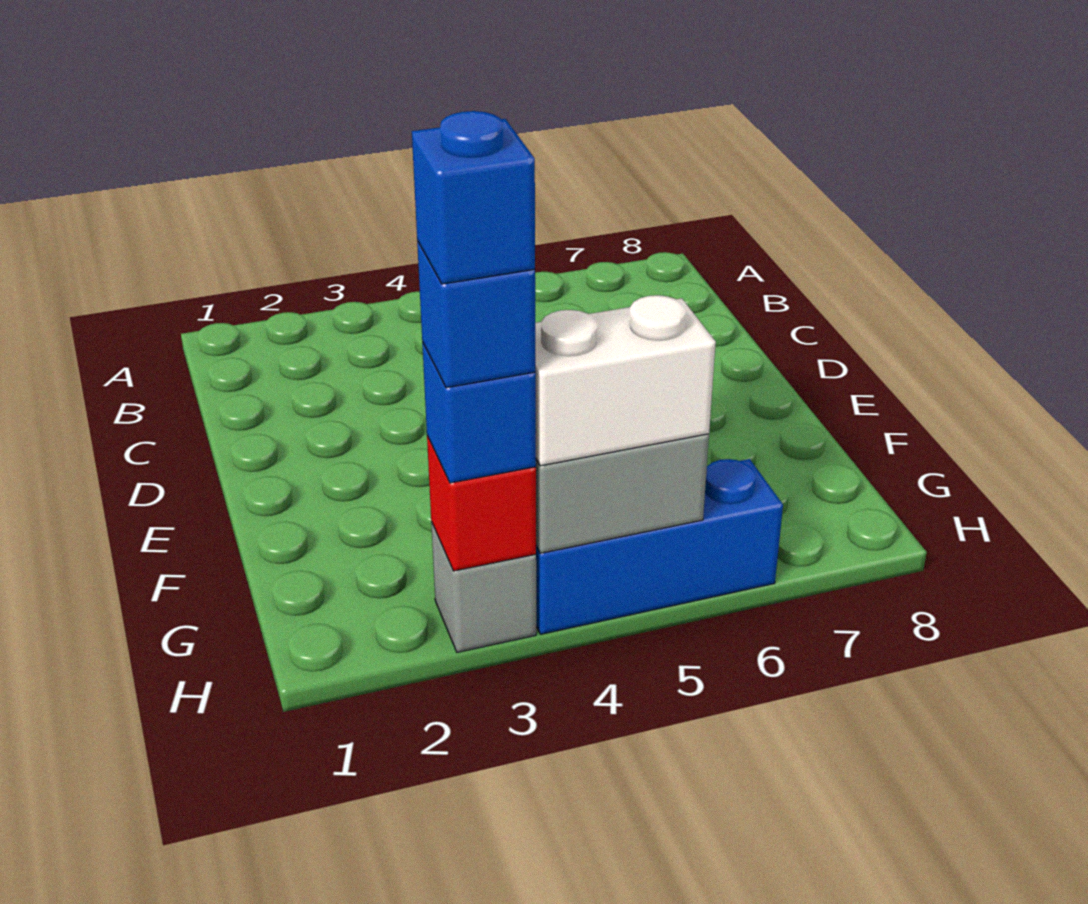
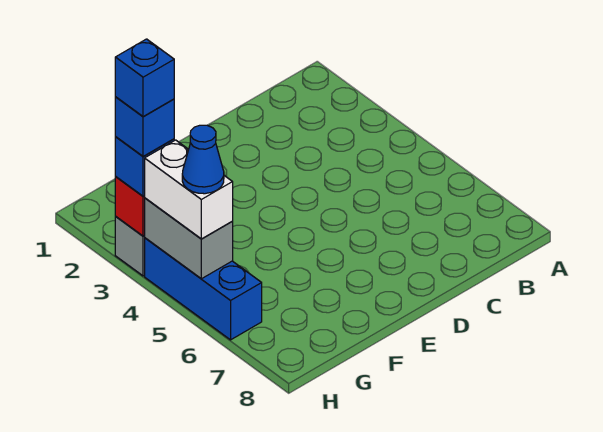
none -> blue 1x1 cone [182,125,224,194]

